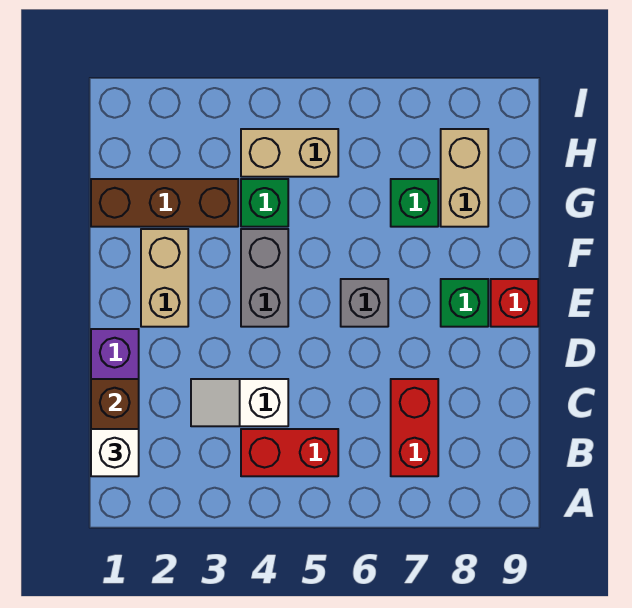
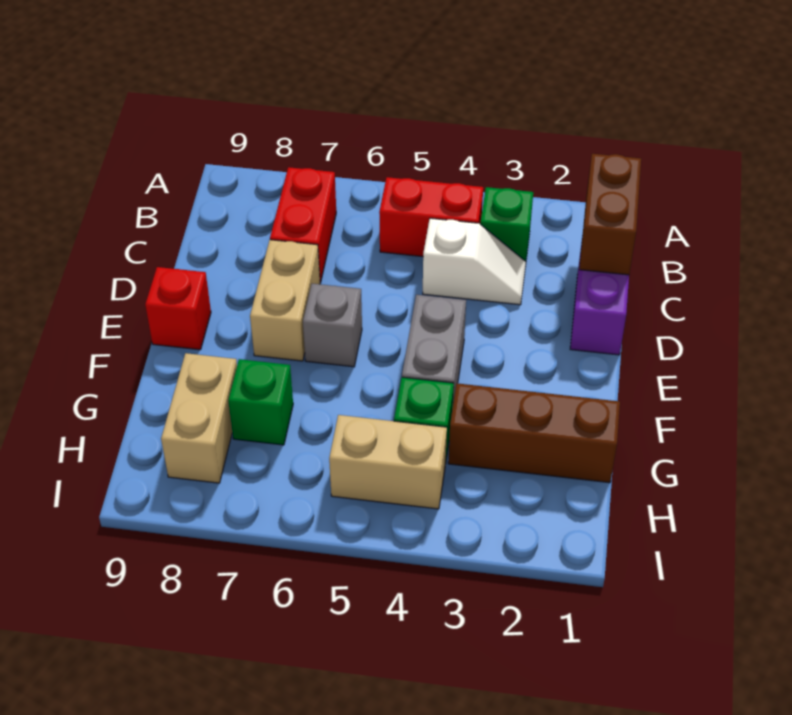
white 1x1 brick [91,429,139,476] -> none
tan 1x2 brick [141,229,188,327] -> tan 1x2 brick moved to [250,240,320,361]
green 1x1 brick [441,279,488,327] -> green 1x1 brick moved to [481,187,533,261]

